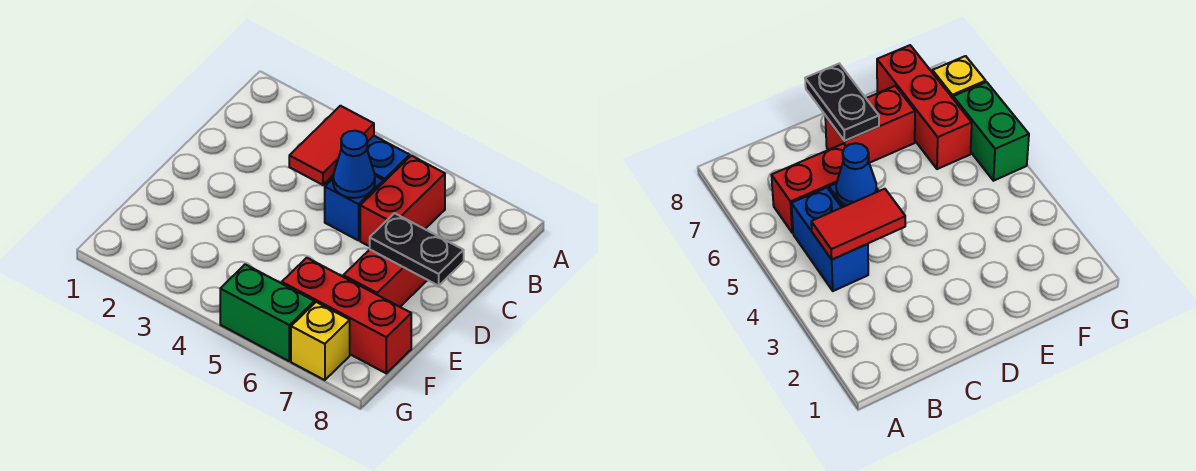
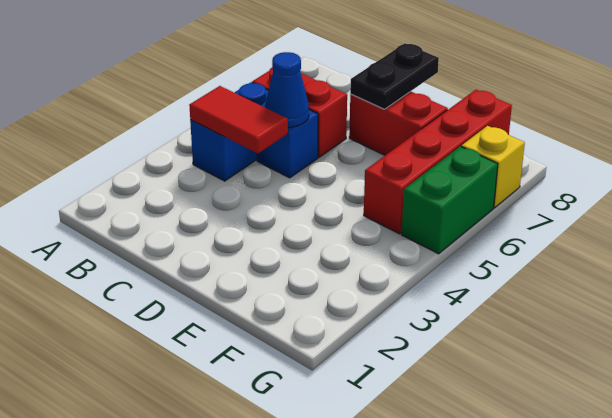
red 1x3 brick [282,258,411,373] -> red 1x4 brick [364,90,512,234]

